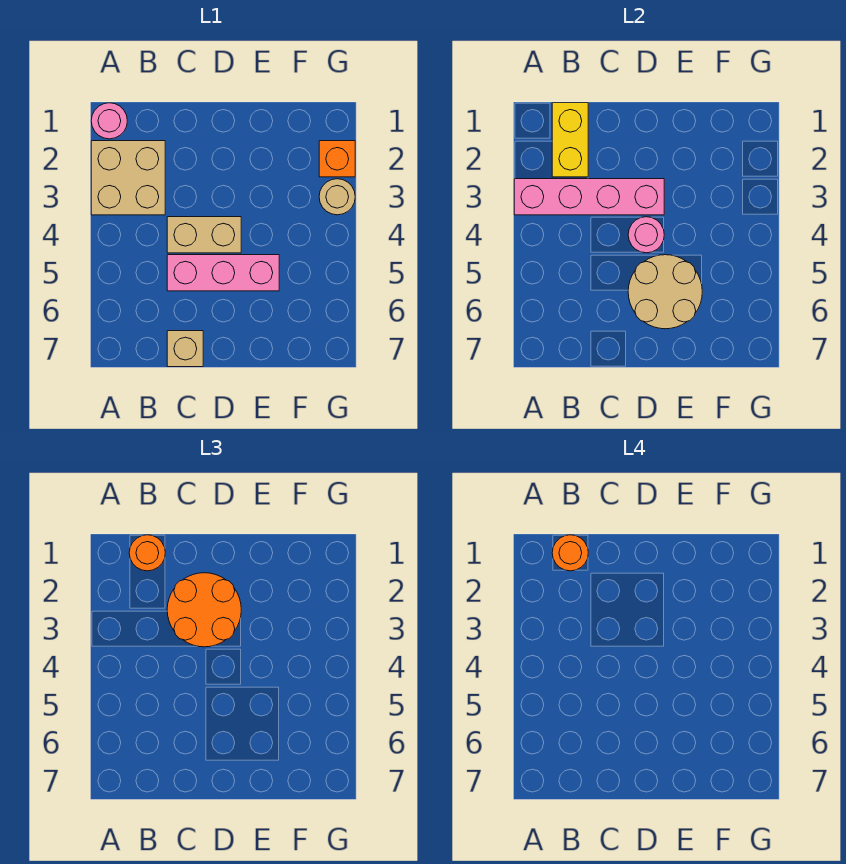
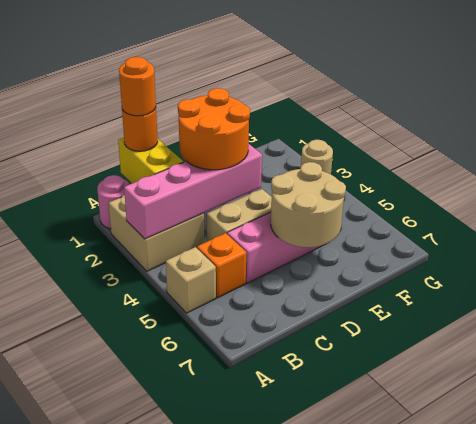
tan 1x1 brick [167,331,203,367] -> tan 1x1 brick moved to [166,247,216,313]
pink 1x1 round brick [628,217,664,253] -> none
orange 1x1 brick [319,141,355,177] -> orange 1x1 brick moved to [197,233,246,298]

